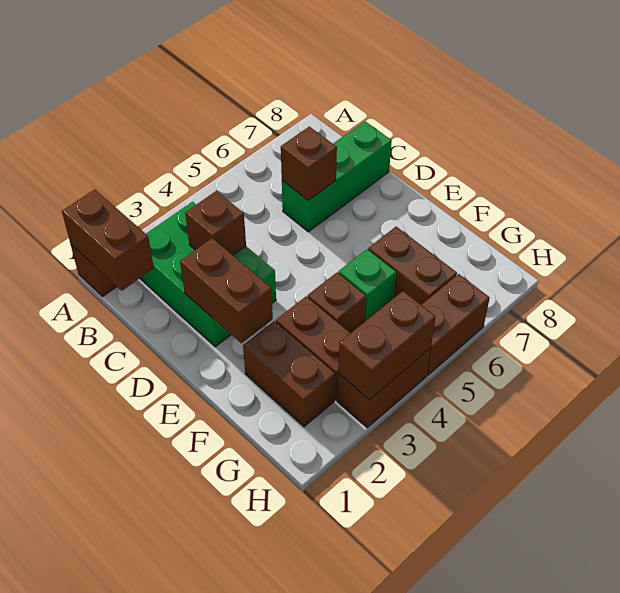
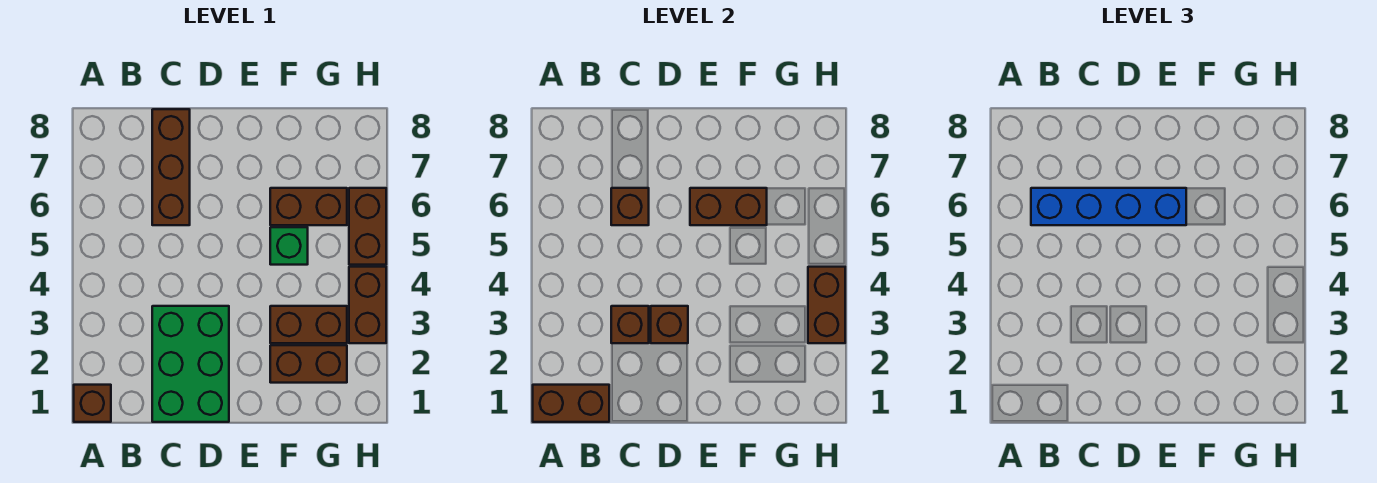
green 2x3 brick [140,202,276,347] -> green 2x3 brick turned to [152,306,229,422]
none -> blue 1x4 brick [1031,188,1186,225]
green 1x3 brick [282,121,392,232] -> brown 1x3 brick [152,109,190,225]
brown 1x2 brick [180,238,273,343] -> brown 1x2 brick moved to [690,188,767,225]
brown 1x1 brick [308,272,366,333] -> brown 1x1 brick moved to [651,306,688,343]

